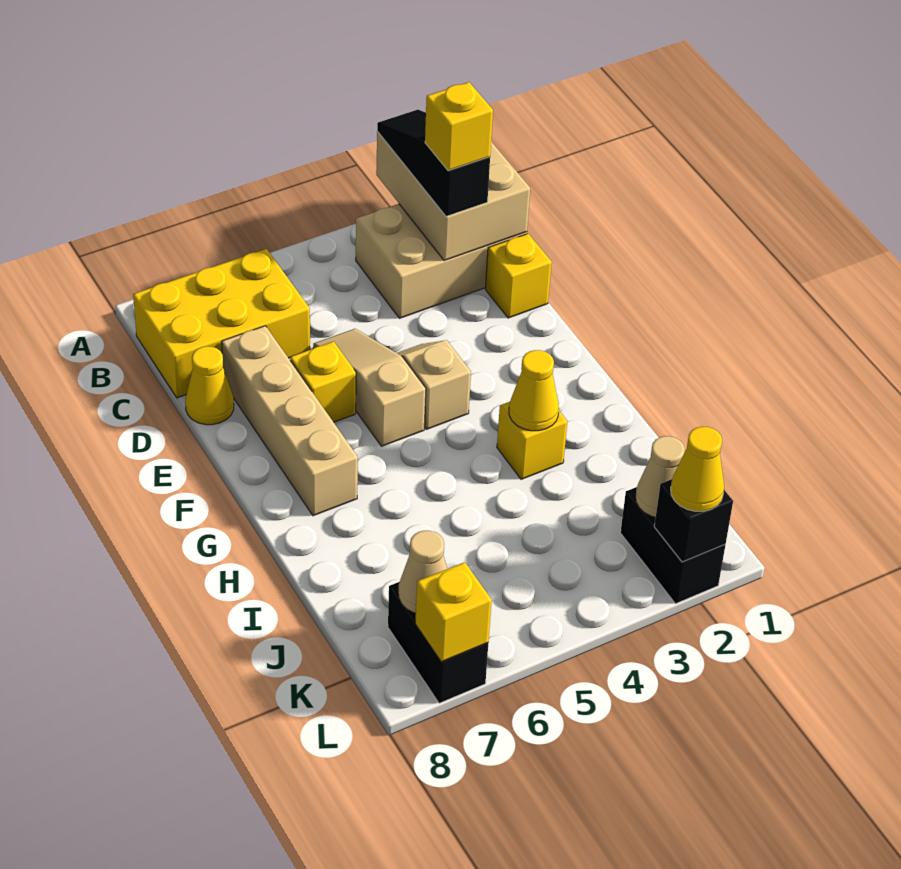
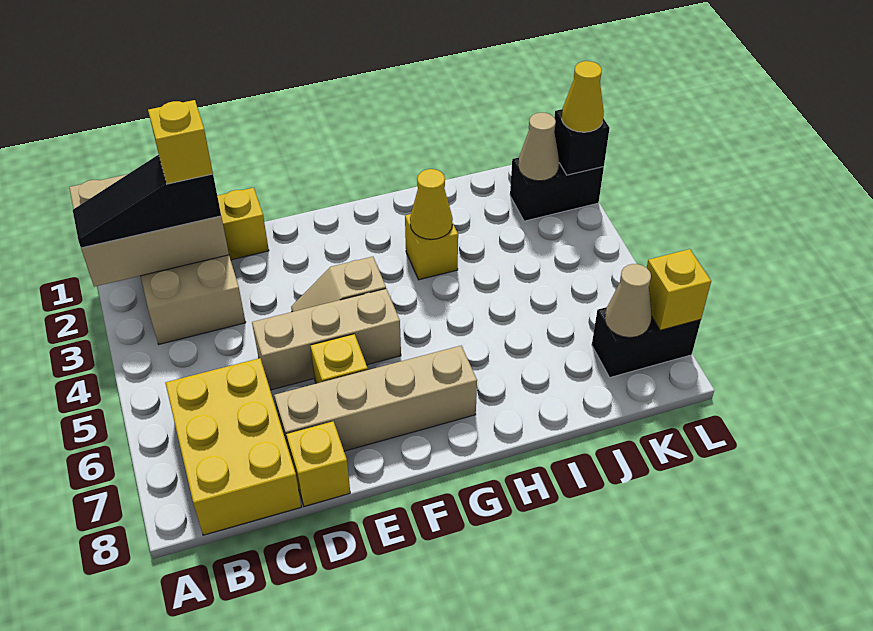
tan 1x3 slope [313,329,426,446] -> tan 1x3 brick [252,289,401,390]
yellow 1x1 cone [185,346,234,425] -> yellow 1x1 brick [286,421,350,506]

